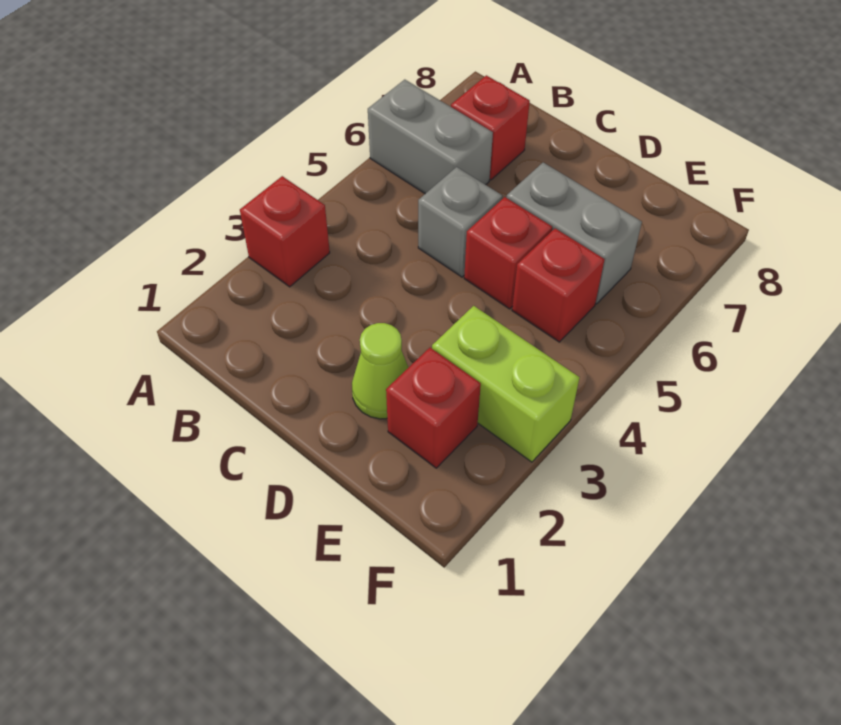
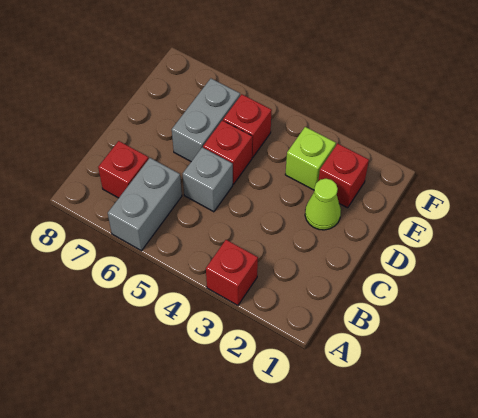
lime 1x2 brick [432,306,579,462] -> lime 1x1 brick [285,127,336,190]

